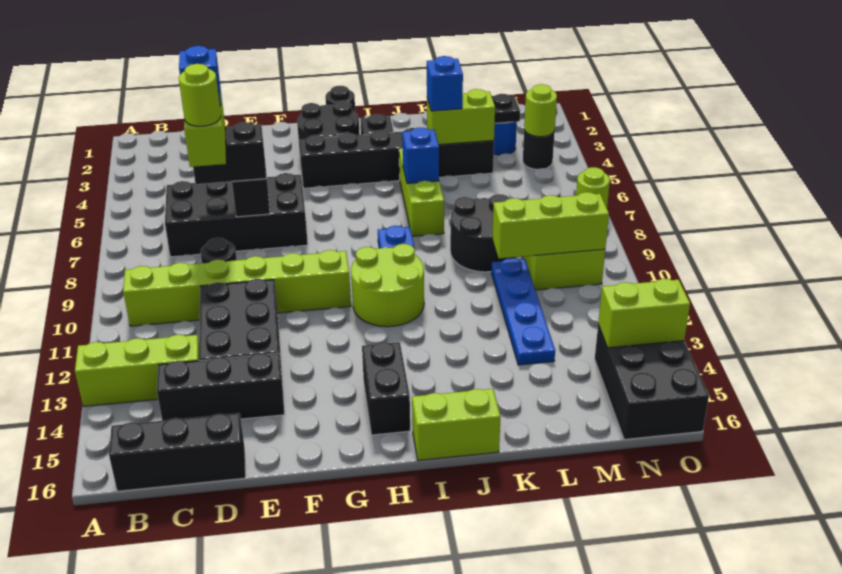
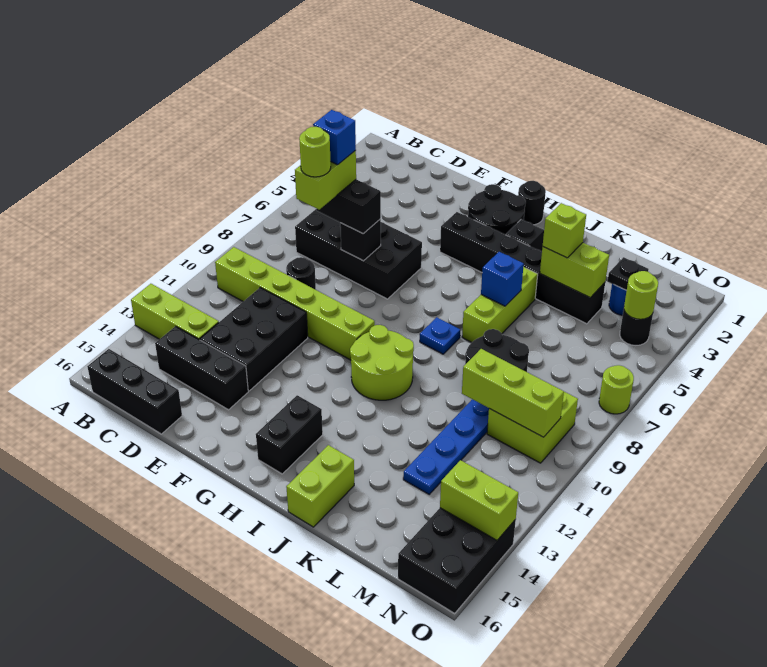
lime 1x2 brick [412,389,501,461] -> lime 1x2 brick turned to [286,445,354,527]
blue 1x1 brick [427,56,463,111] -> lime 1x1 brick [543,203,586,258]

